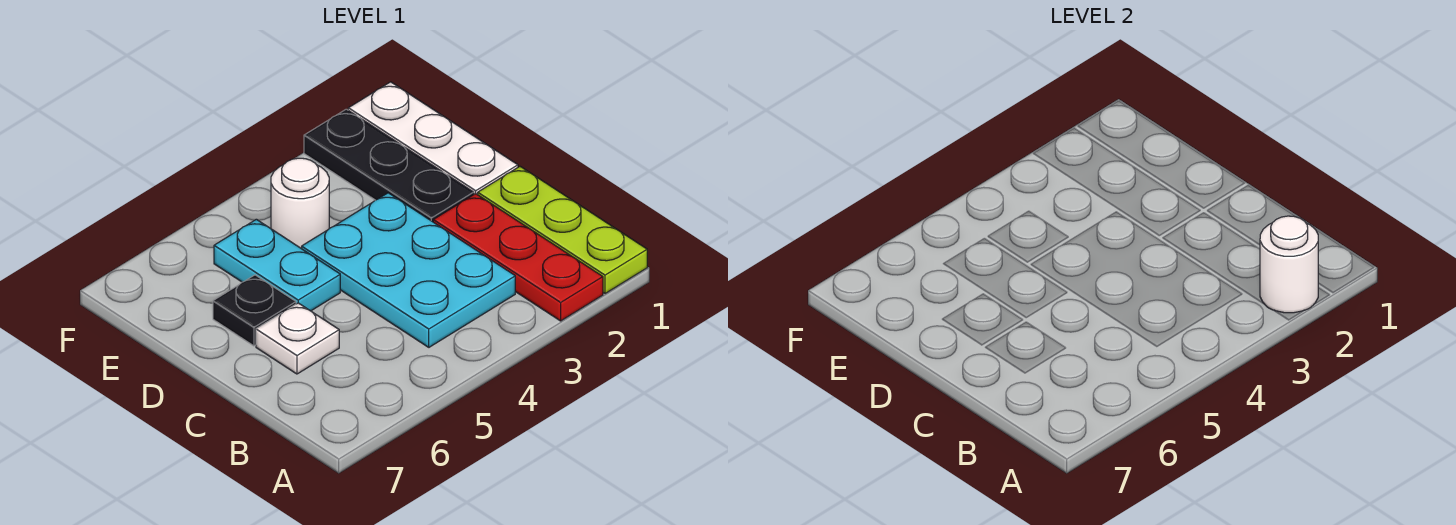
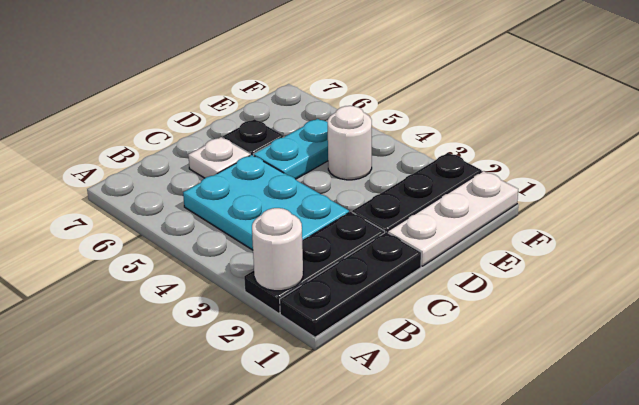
lime 1x3 plate [478,166,647,294] -> black 1x3 plate [280,232,421,337]
red 1x3 plate [433,194,603,321] -> black 1x3 plate [244,212,385,313]
cyan 2x3 plate [302,193,515,347] -> cyan 2x3 plate turned to [183,155,349,250]

